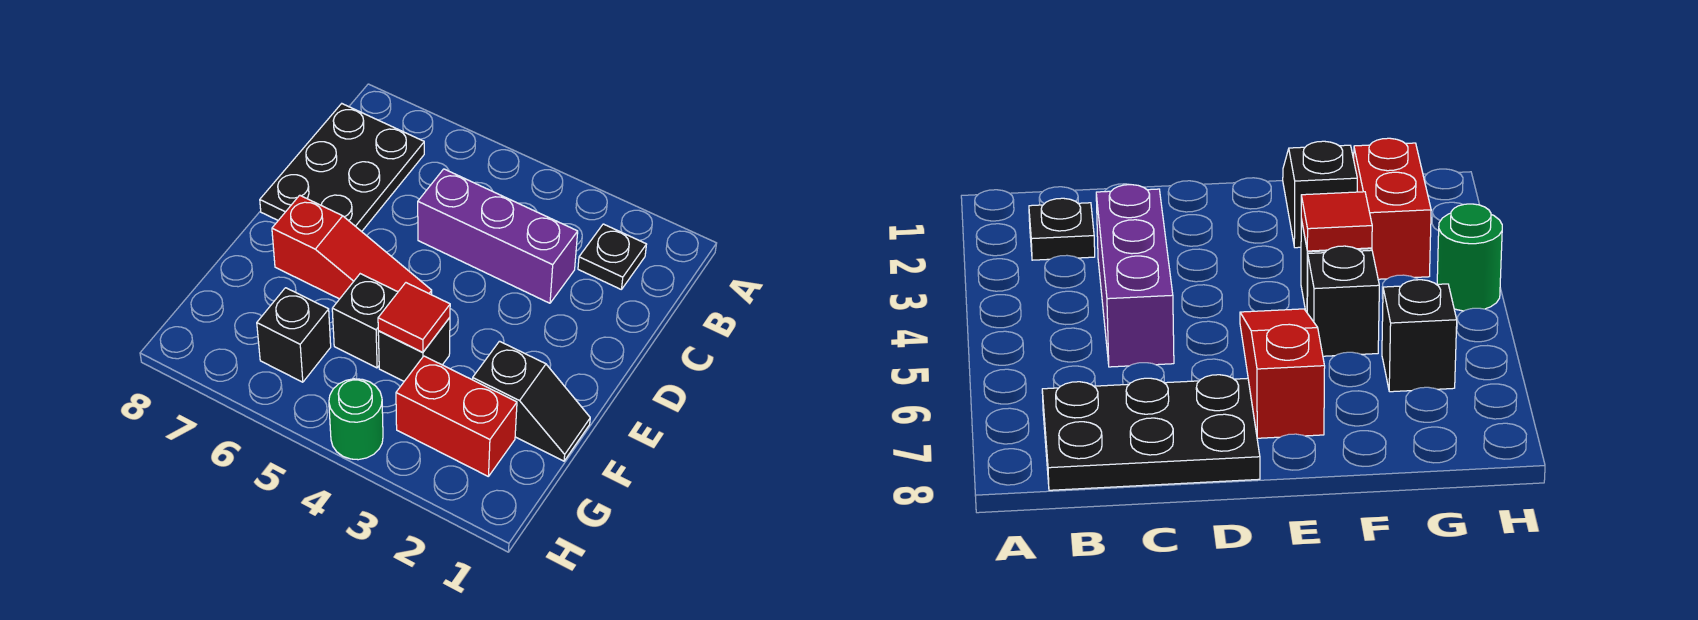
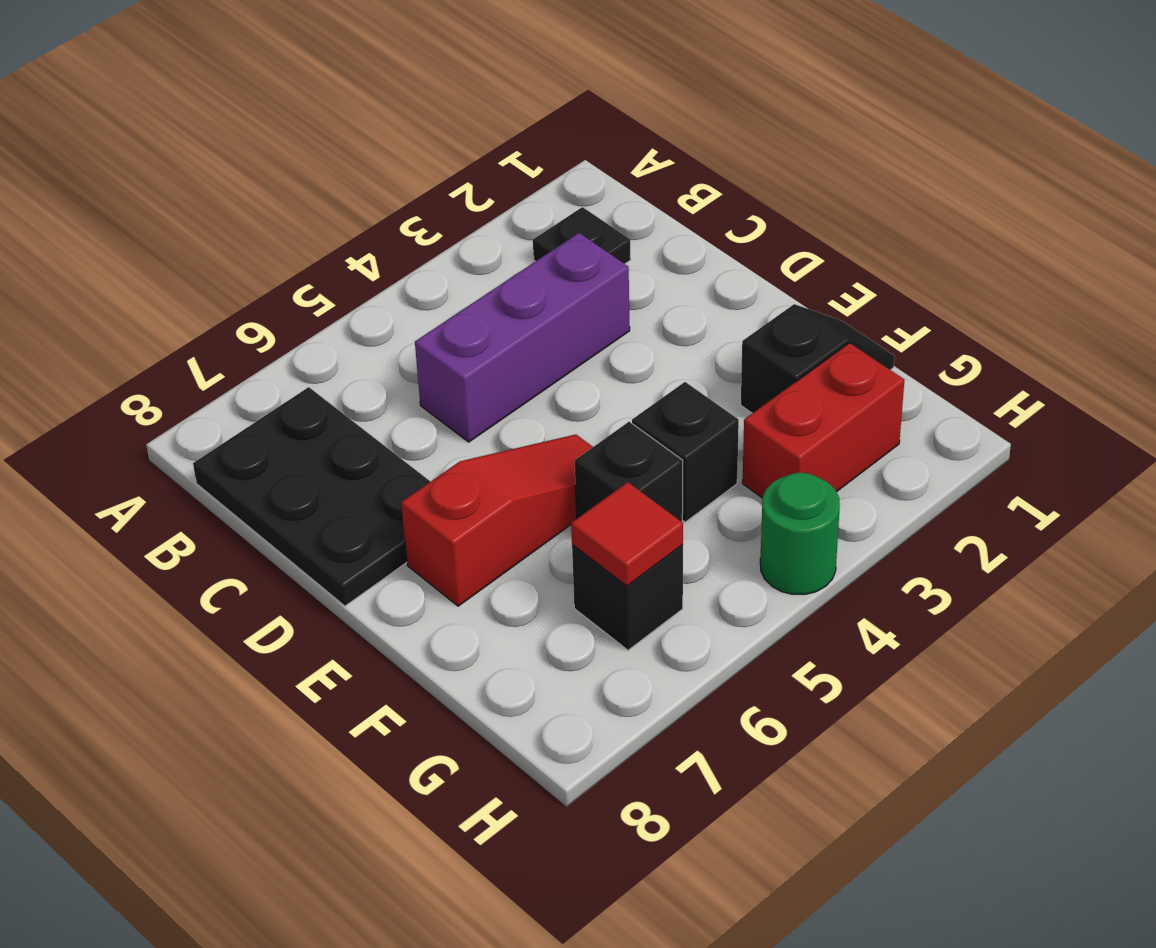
red 1x1 tile [378,283,450,353] -> red 1x1 tile moved to [571,482,683,586]

